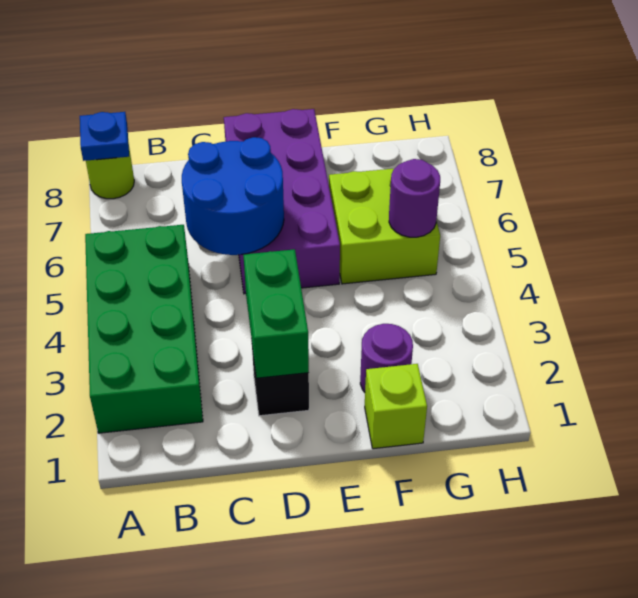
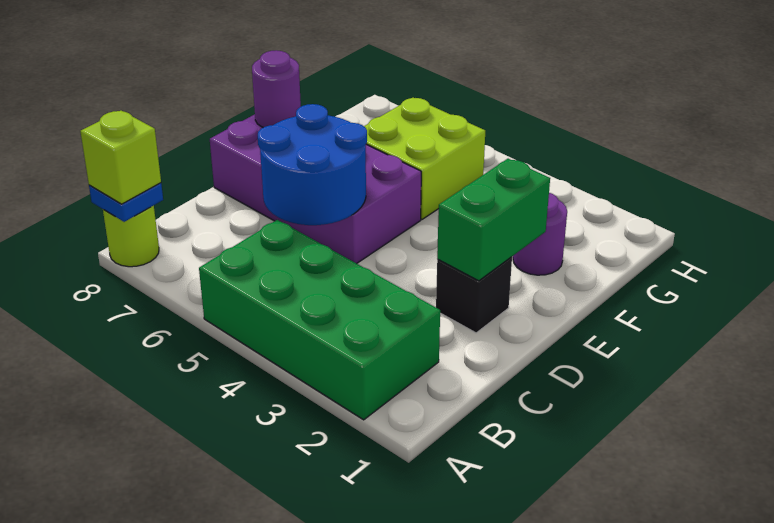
green 1x2 brick [243,249,309,378] -> green 1x2 brick turned to [437,159,550,281]
lime 1x1 brick [365,364,427,449] -> lime 1x1 brick moved to [80,111,161,204]
purple 1x1 round brick [389,159,440,237] -> purple 1x1 round brick moved to [252,50,301,127]

